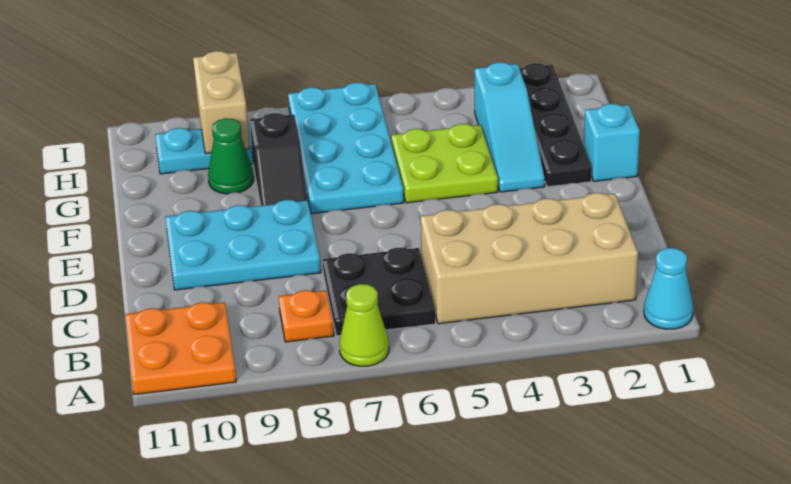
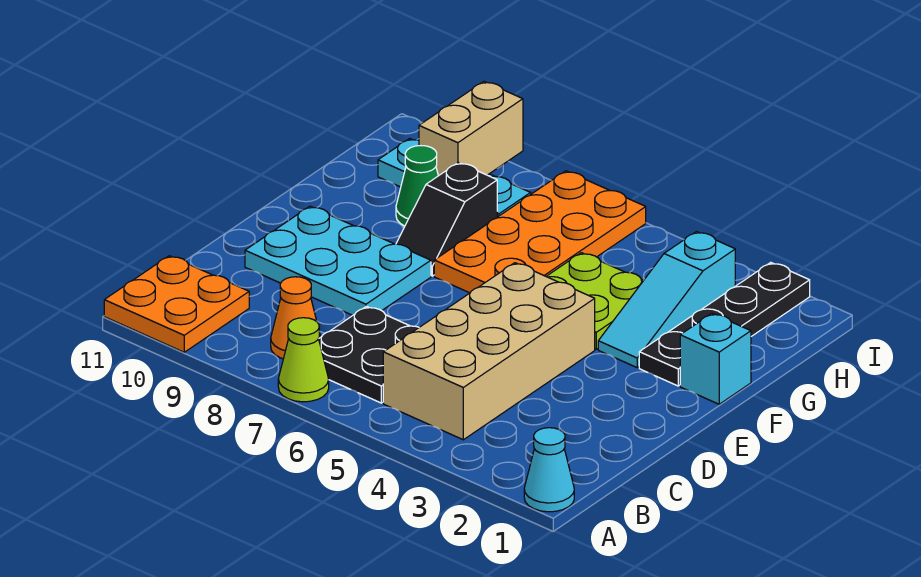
tan 2x4 brick [421,193,638,324] -> tan 2x4 brick turned to [383,263,595,440]
orange 1x1 plate [279,290,334,342] -> orange 1x1 cone [271,277,320,359]
cyan 2x4 plate [288,83,404,214] -> orange 2x4 plate [434,171,646,293]

